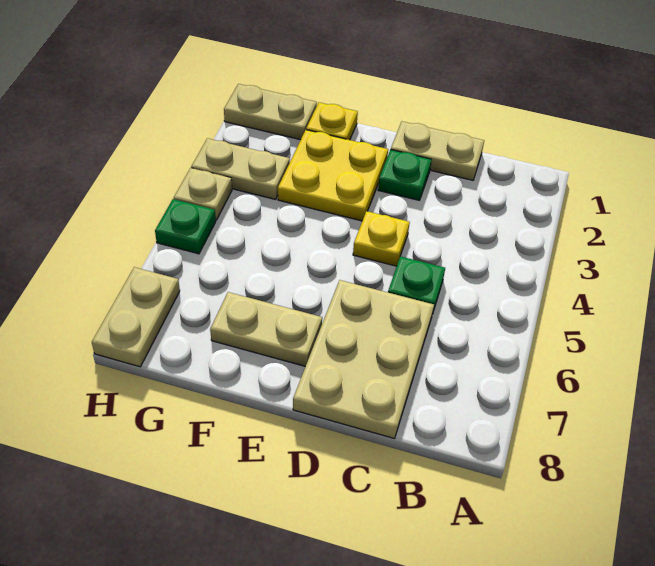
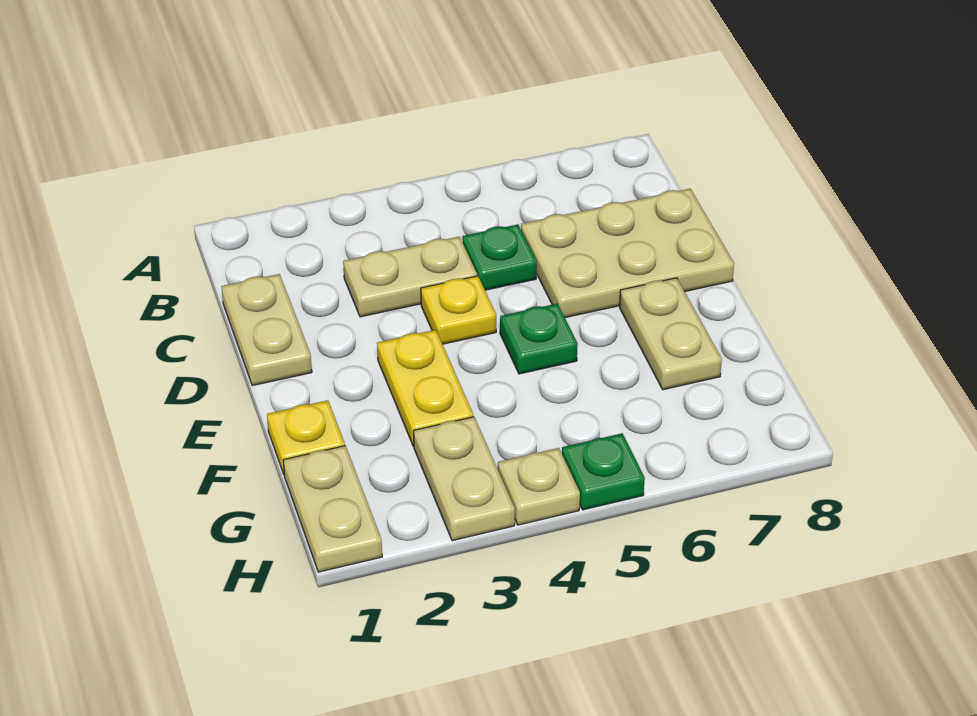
green 1x1 plate [378,150,432,200] -> green 1x1 plate moved to [500,304,578,374]
yellow 2x2 plate [278,130,388,221] -> yellow 1x2 plate [377,330,473,446]
tan 1x2 plate [92,267,180,367] -> tan 1x2 plate moved to [343,237,477,317]

